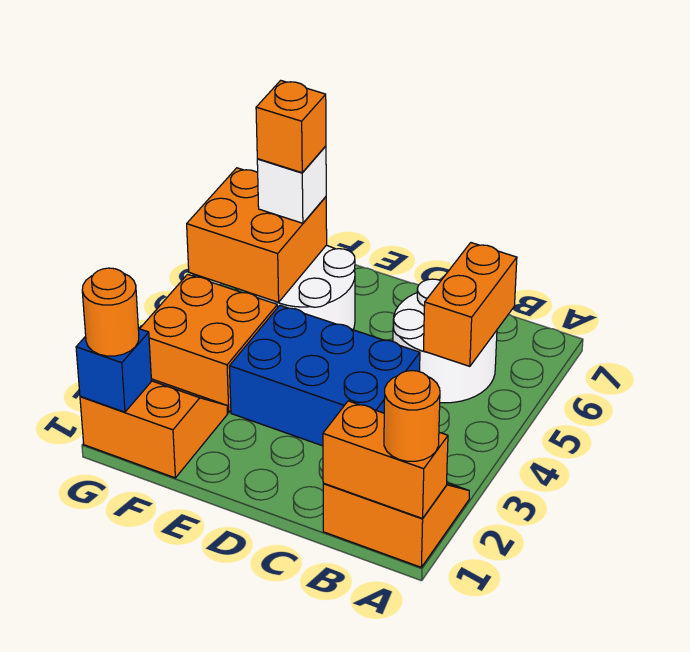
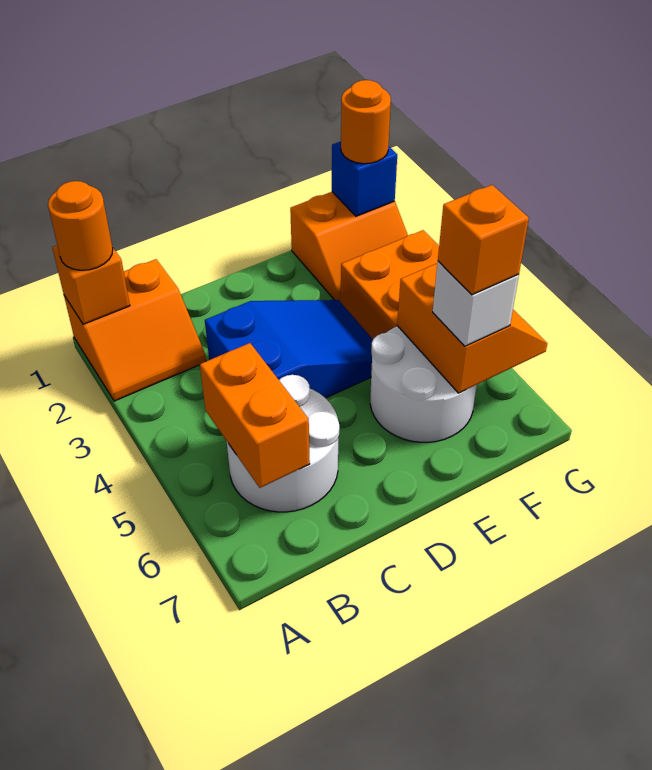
orange 1x2 brick [323,401,448,518] -> orange 1x1 brick [52,246,130,324]
blue 2x3 brick [229,305,420,446] -> blue 2x3 slope [205,300,373,398]
orange 2x2 brick [187,168,327,302] -> orange 2x2 slope [397,264,547,393]

